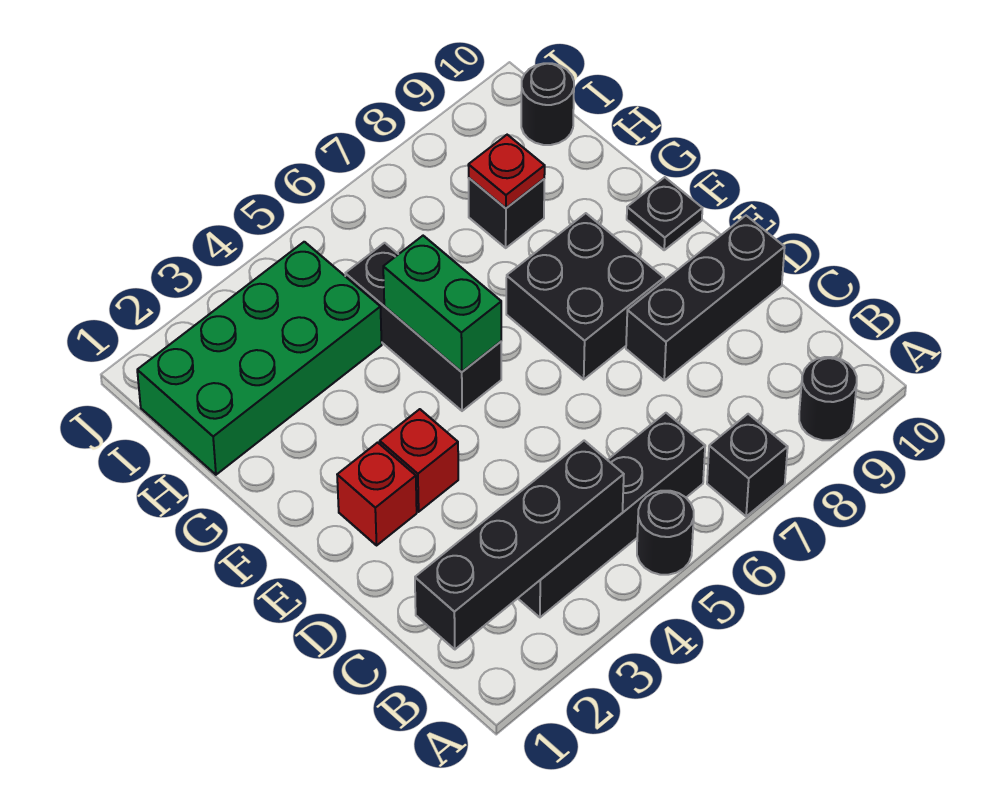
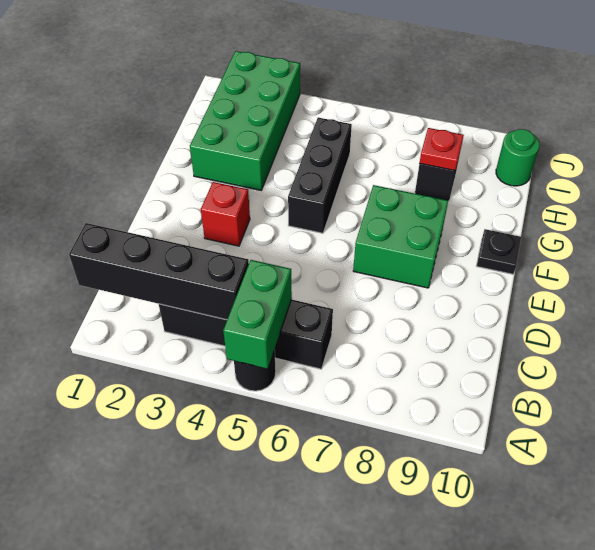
black 1x1 brick [707,414,788,516] -> none
black 1x1 round brick [799,357,857,440] -> none
black 1x3 brick [626,216,785,380] -> none
red 1x1 brick [337,442,417,545] -> none
black 2x2 brick [506,213,664,379] -> green 2x2 brick [353,185,448,288]
green 1x2 brick [383,236,501,372] -> green 1x2 brick moved to [223,260,292,369]
green 2x4 brick [137,242,382,475] -> green 2x4 brick turned to [190,51,300,190]
black 1x1 round brick [521,63,574,145] -> green 1x1 round brick [496,129,540,186]

